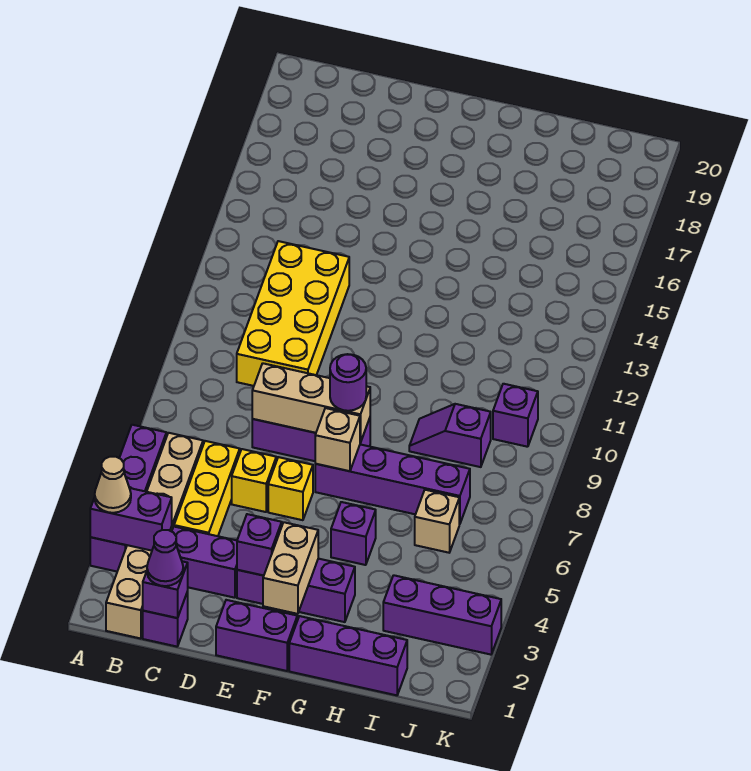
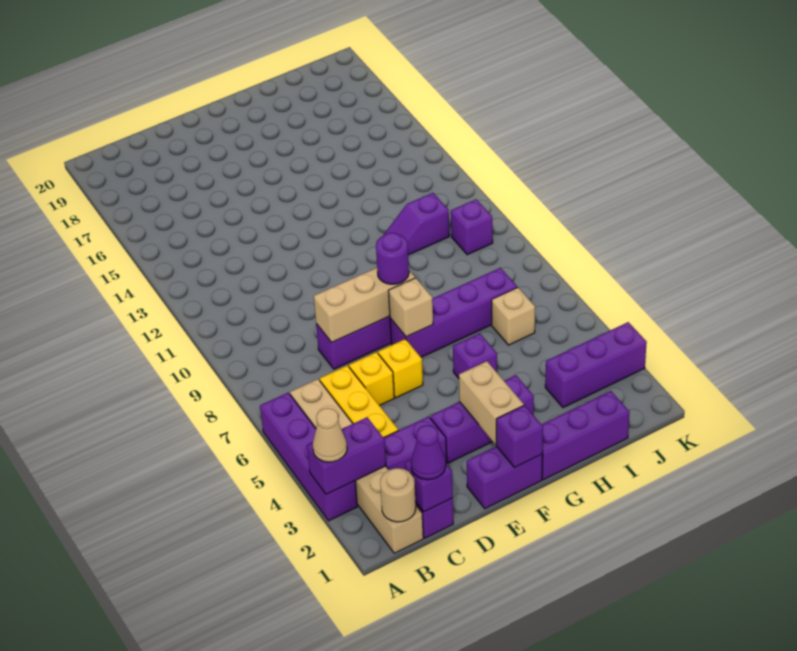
none -> tan 1x1 round brick [380,468,416,522]
yellow 2x4 brick [237,241,349,386] -> none
purple 1x1 brick [237,514,282,576] -> purple 1x1 brick moved to [496,405,543,467]
purple 1x2 slope [409,404,491,467] -> purple 1x2 slope moved to [383,193,449,255]

